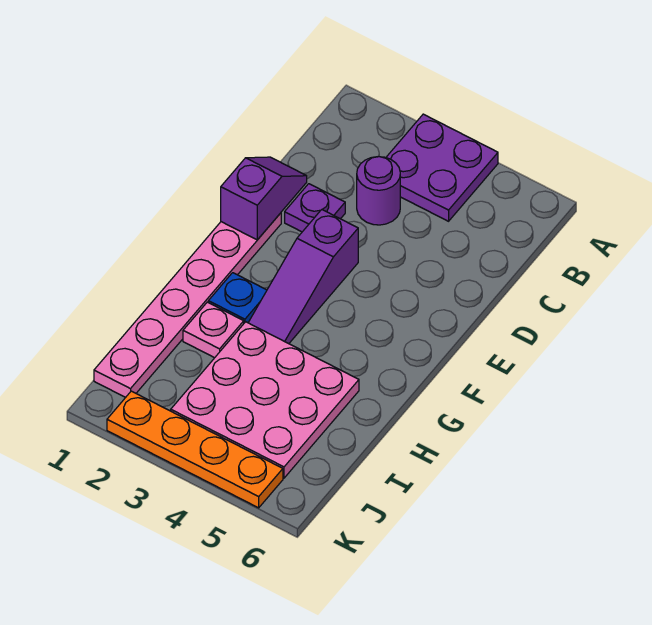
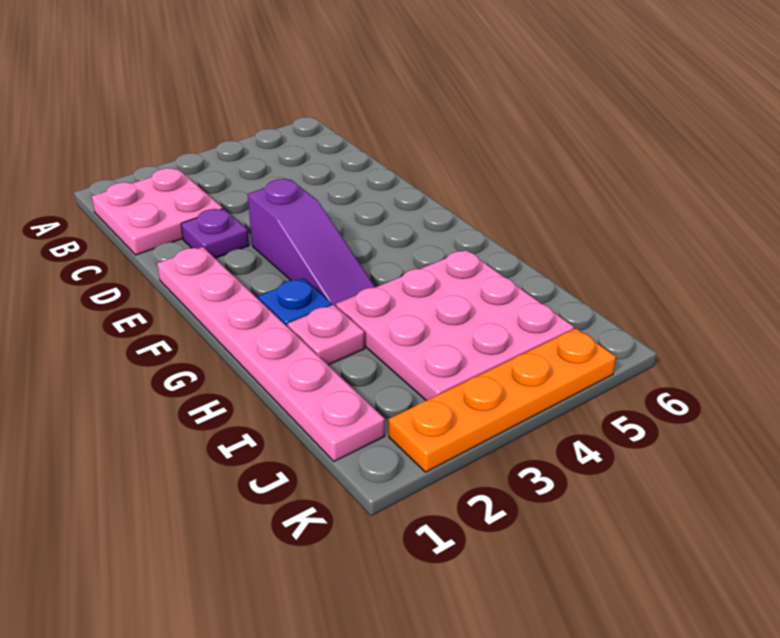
purple 2x2 plate [386,114,498,221] -> none
none -> pink 2x2 plate [92,168,223,255]
purple 1x1 round brick [357,157,400,225] -> none
purple 1x2 slope [221,157,307,240] -> none

